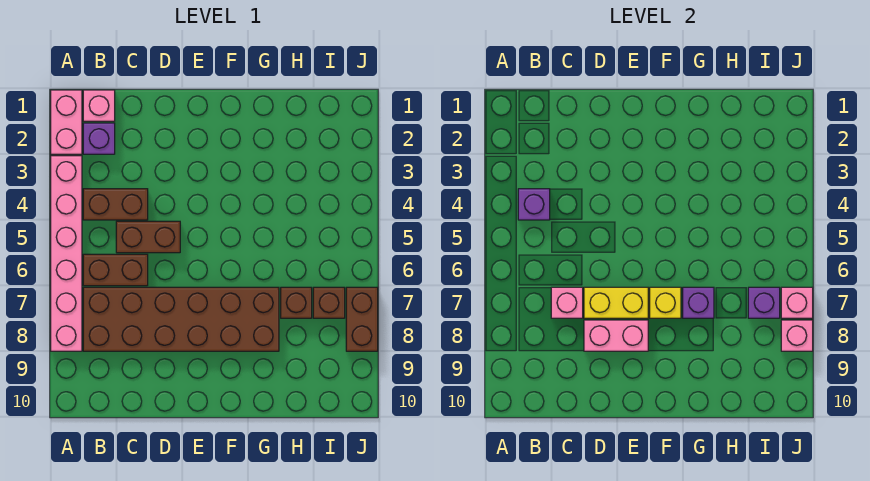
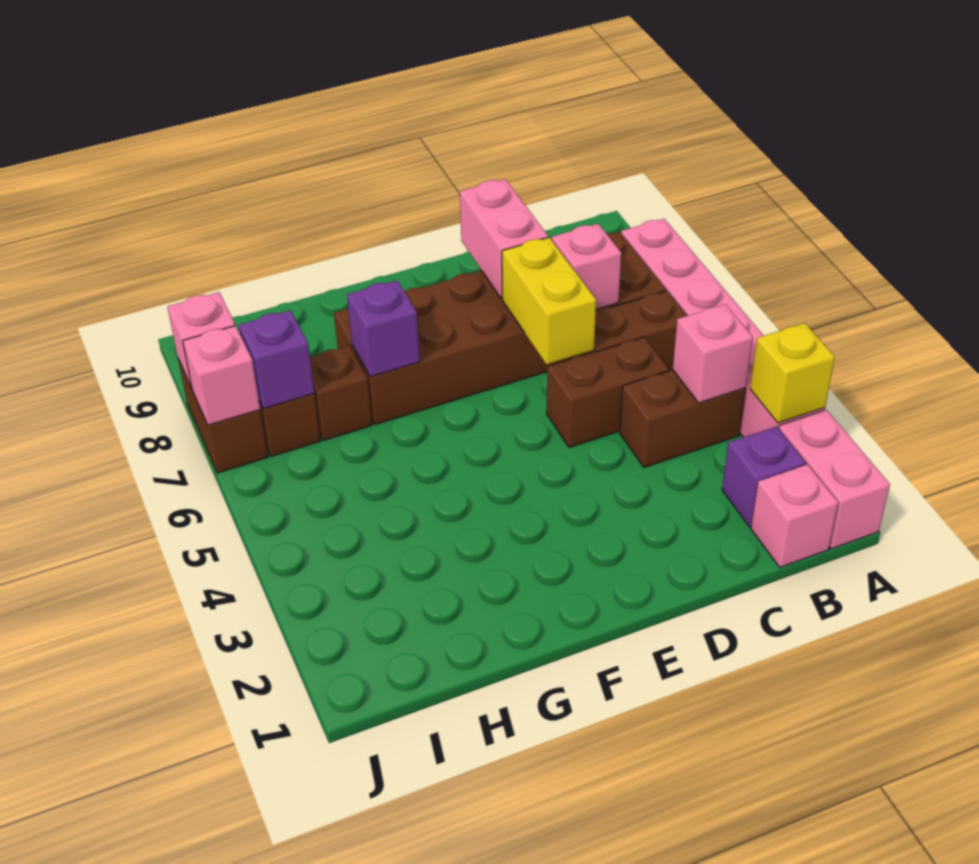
purple 1x1 brick [518,189,550,220] -> pink 1x1 brick [673,304,753,403]
yellow 1x2 brick [584,287,648,318] -> yellow 1x2 brick turned to [502,237,596,364]
pink 1x2 brick [584,320,648,351] -> pink 1x2 brick turned to [460,179,548,299]
yellow 1x1 brick [650,287,681,318] -> yellow 1x1 brick moved to [750,323,835,423]

